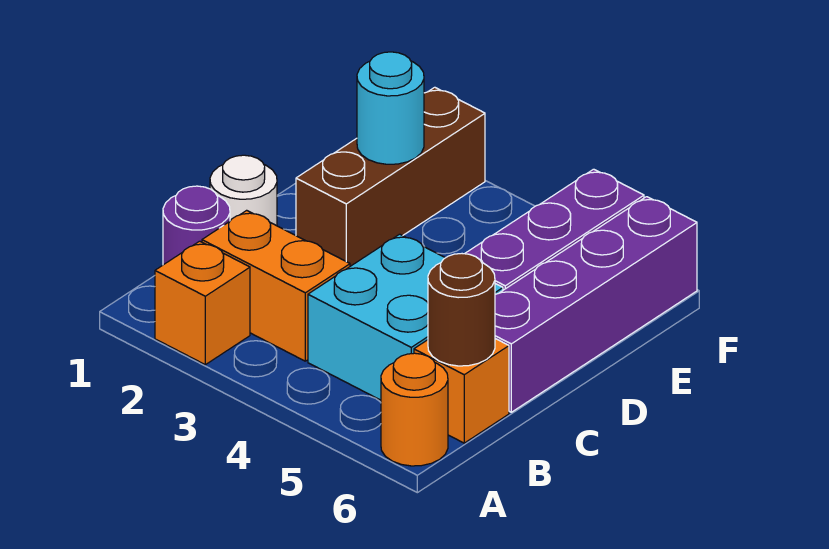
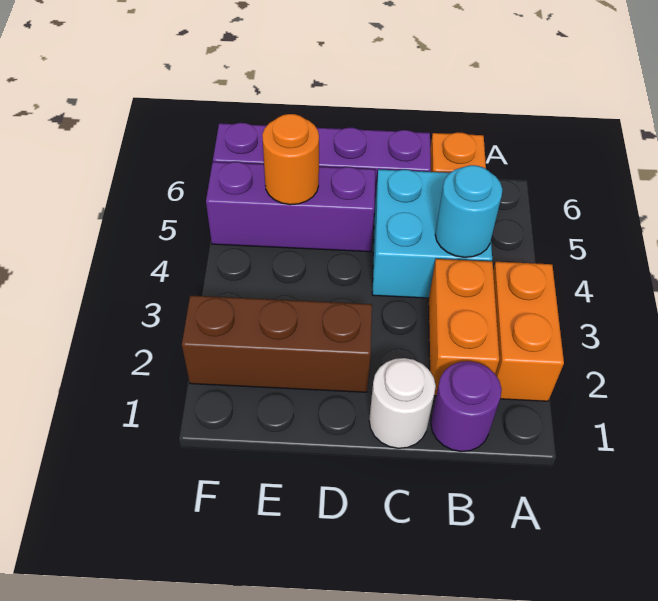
orange 1x1 brick [155,241,250,365] -> orange 1x2 brick [493,262,564,401]
orange 1x1 round brick [381,353,448,466] -> orange 1x1 round brick moved to [262,114,319,205]
brown 1x1 round brick [428,254,495,366] -> none
cyan 1x1 round brick [357,52,424,164] -> cyan 1x1 round brick moved to [435,165,503,257]

